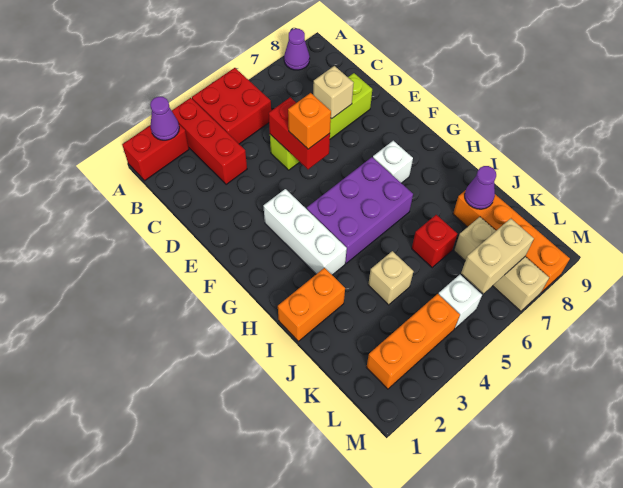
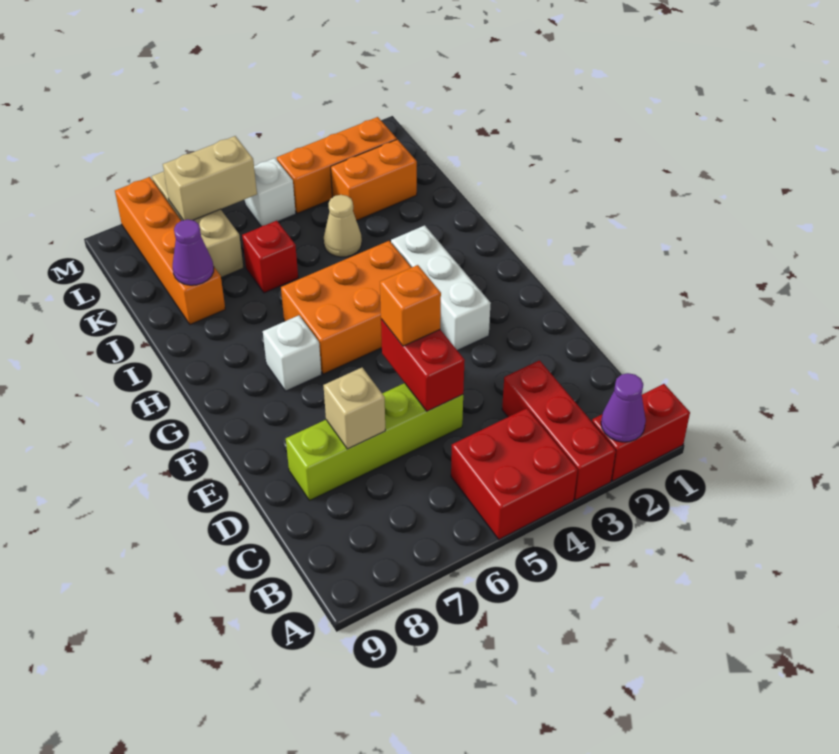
purple 1x1 cone [284,29,310,70] -> none
purple 2x3 brick [307,157,413,263] -> orange 2x3 brick [281,241,412,374]
orange 1x2 brick [278,268,345,341] -> orange 1x2 brick moved to [331,139,417,221]
tan 1x1 brick [368,251,414,305] -> tan 1x1 cone [324,195,362,257]

